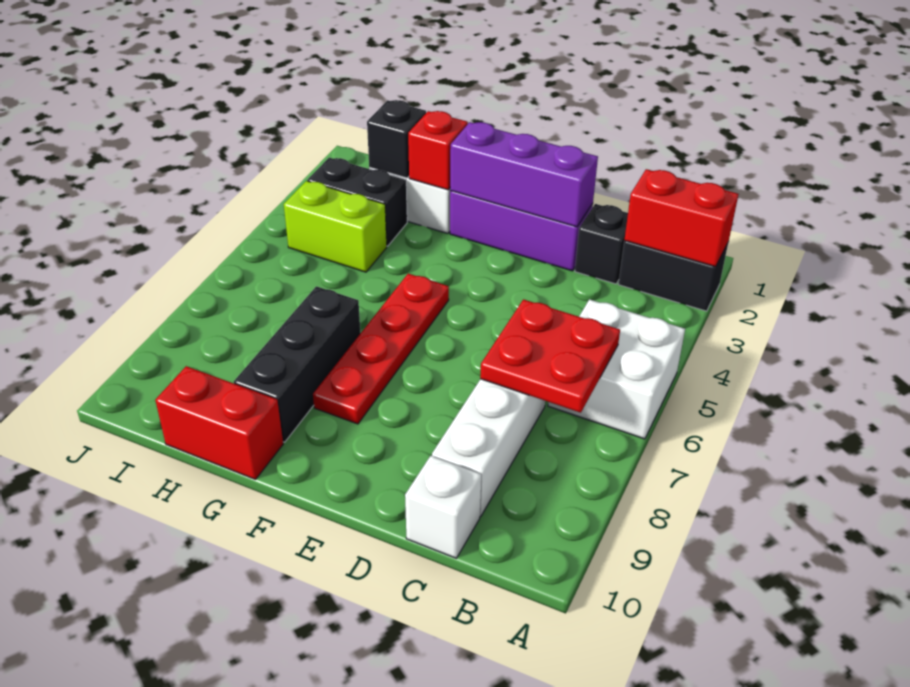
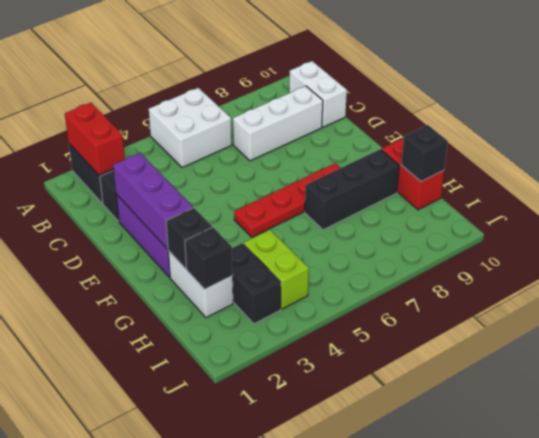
red 2x2 plate [480,299,620,413] -> none
white 1x1 brick [405,456,481,558] -> white 1x2 brick [289,61,347,127]
red 1x1 brick [408,111,468,190] -> black 1x1 brick [166,208,212,269]
none -> black 1x1 brick [401,125,448,181]

